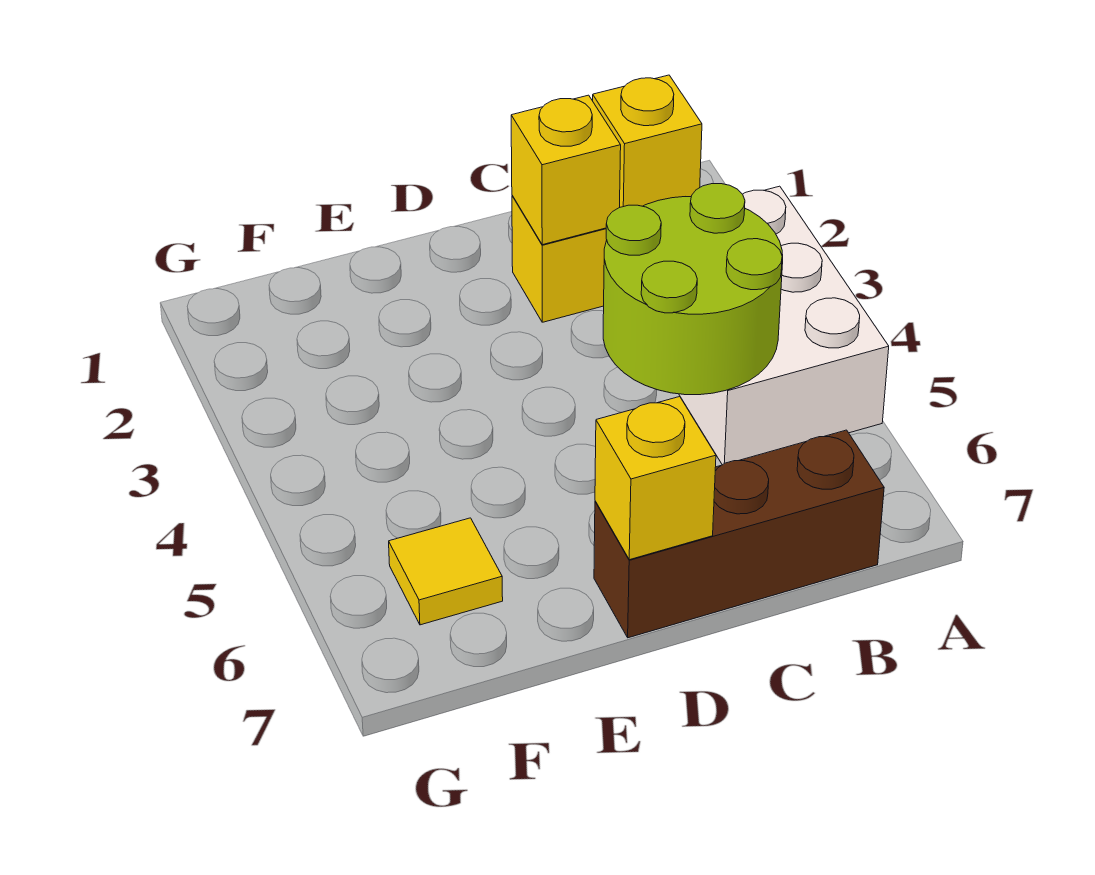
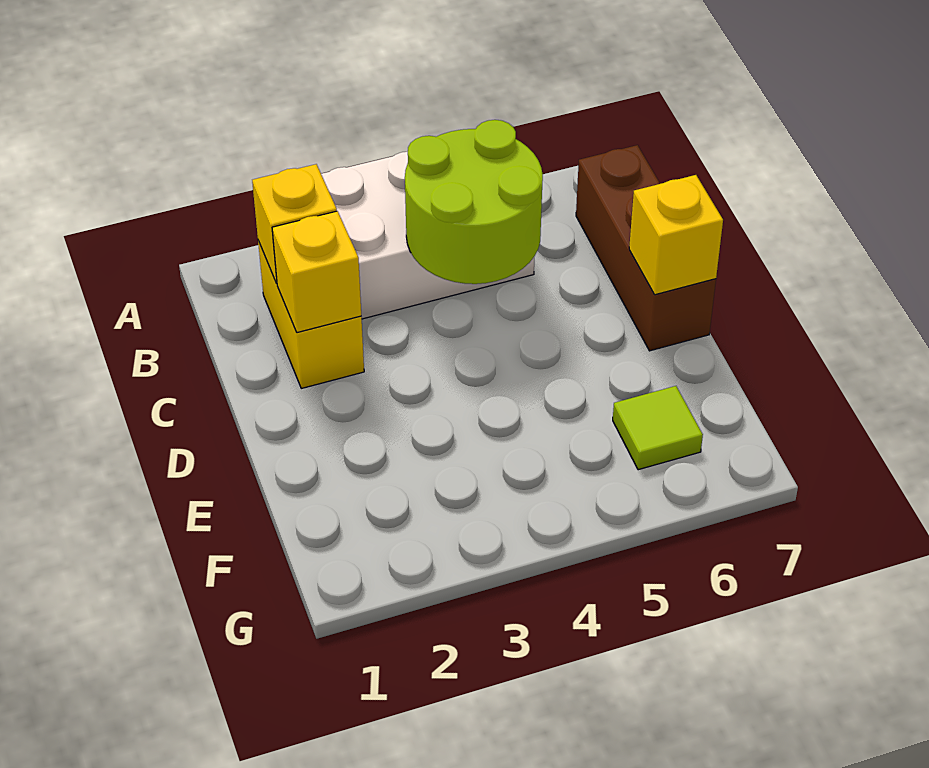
yellow 1x1 tile [389,518,503,625] -> lime 1x1 tile [613,386,703,470]

